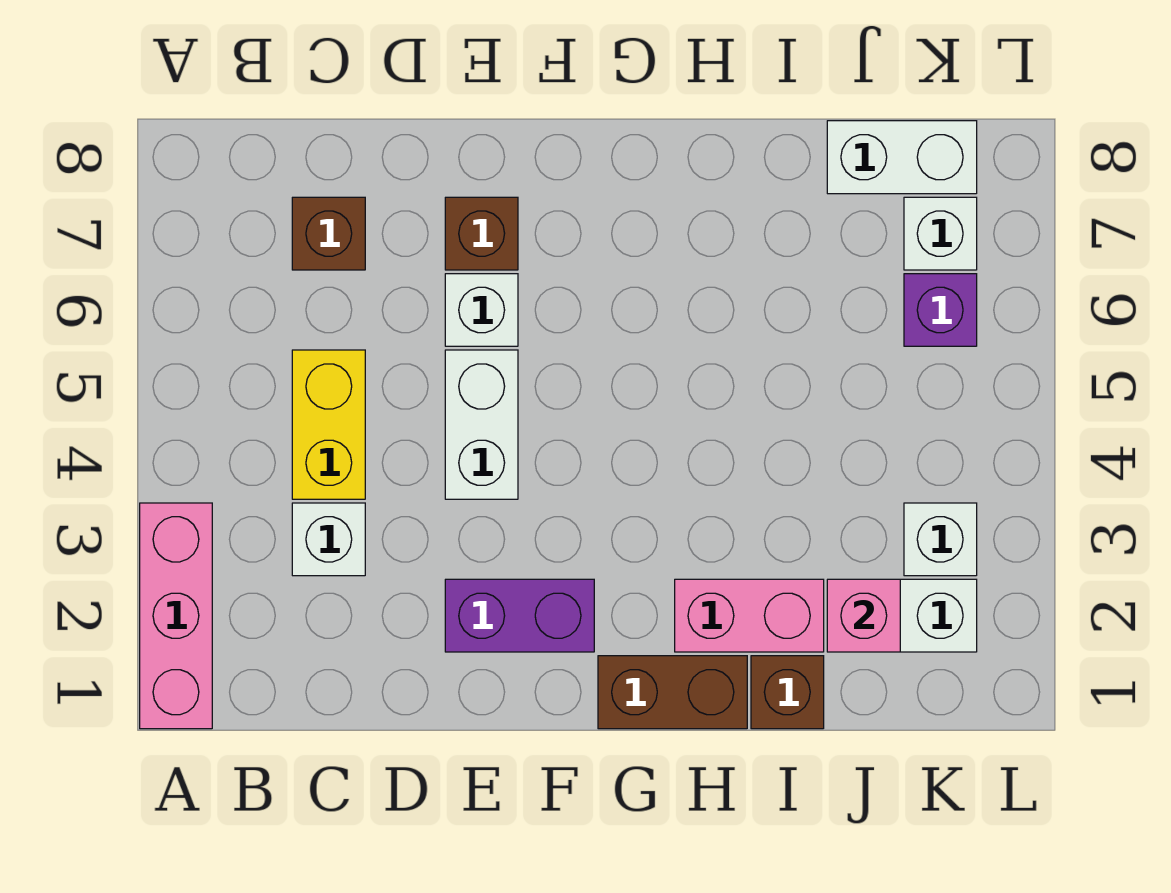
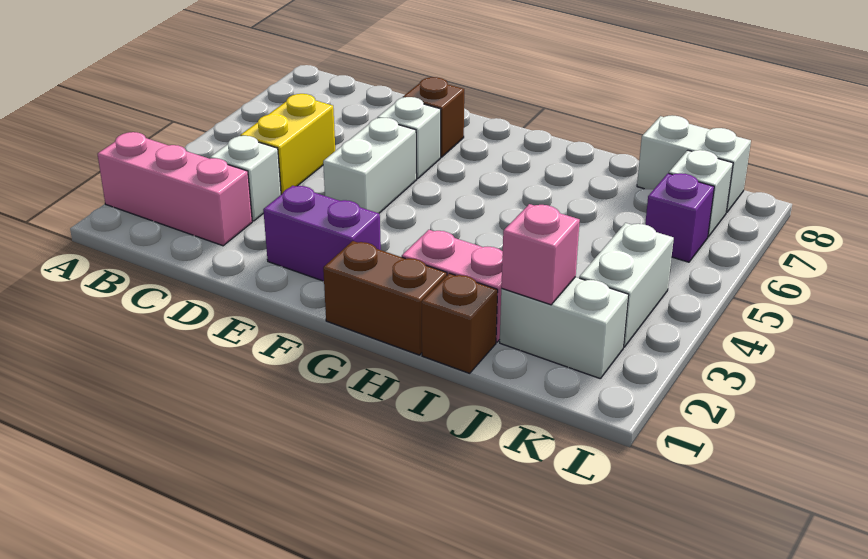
pink 1x3 brick [140,503,212,729] -> pink 1x3 brick turned to [98,132,252,246]
brown 1x1 brick [292,197,365,270] -> none
white 1x1 brick [904,503,977,576] -> white 1x2 brick [579,223,674,347]

